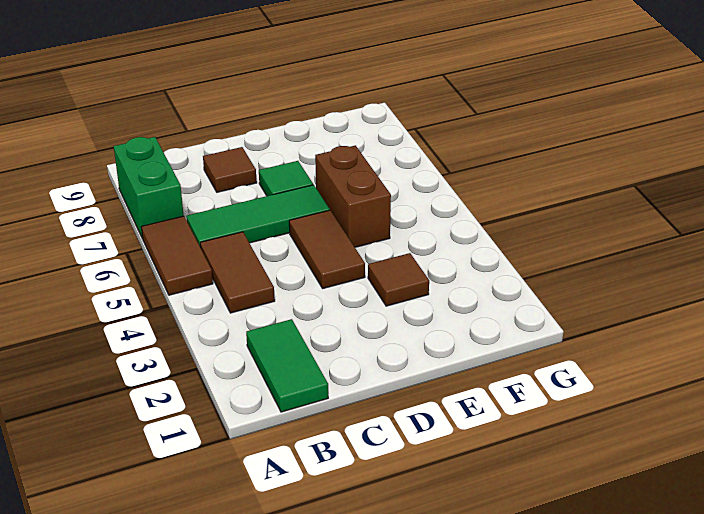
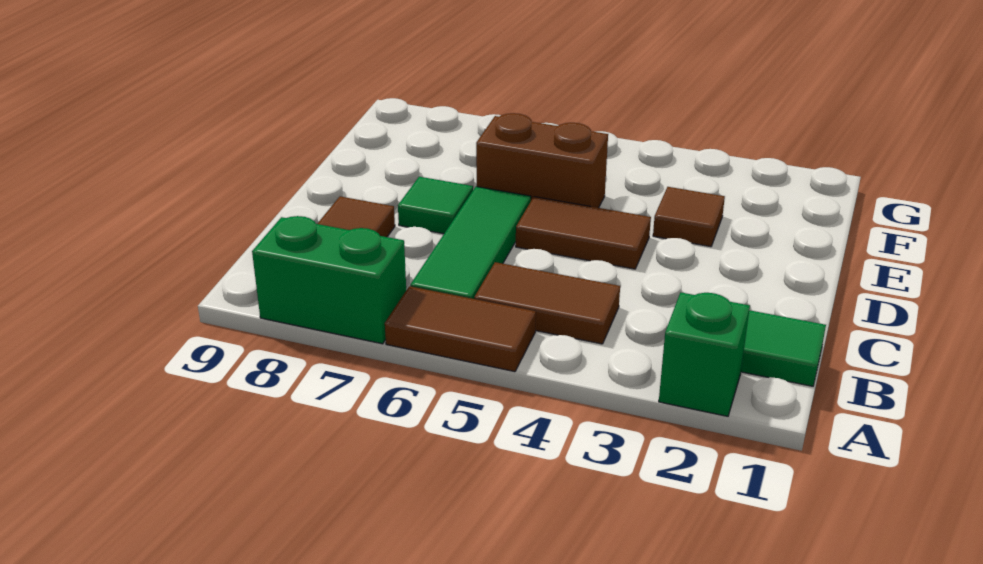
none -> green 1x1 brick [659,292,750,416]

